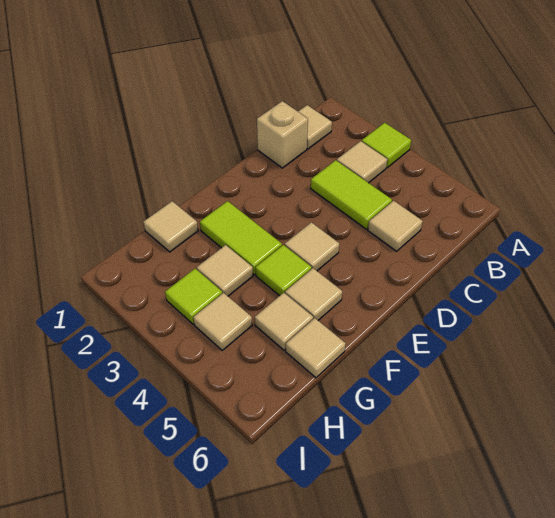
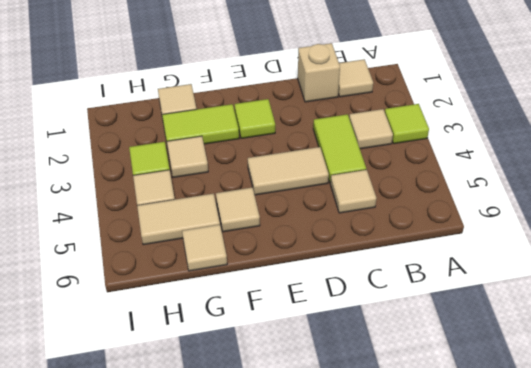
tan 1x1 tile [285,222,339,271] -> tan 1x2 tile [248,147,329,195]
lime 1x2 tile [200,201,282,275] -> lime 1x2 tile turned to [162,104,239,144]
lime 1x1 tile [256,245,312,296] -> lime 1x1 tile moved to [235,99,275,139]
tan 1x1 tile [255,293,313,350] -> tan 1x2 tile [137,193,220,245]

